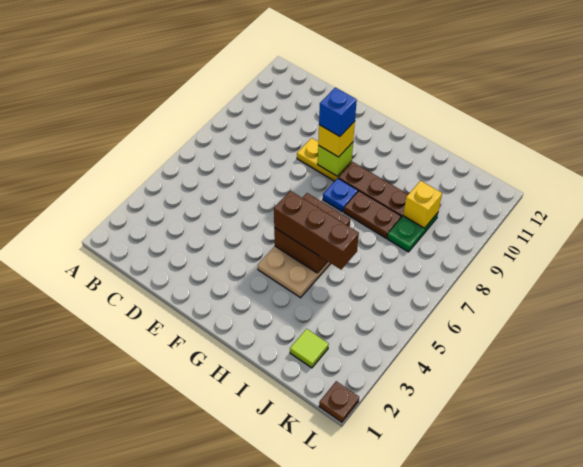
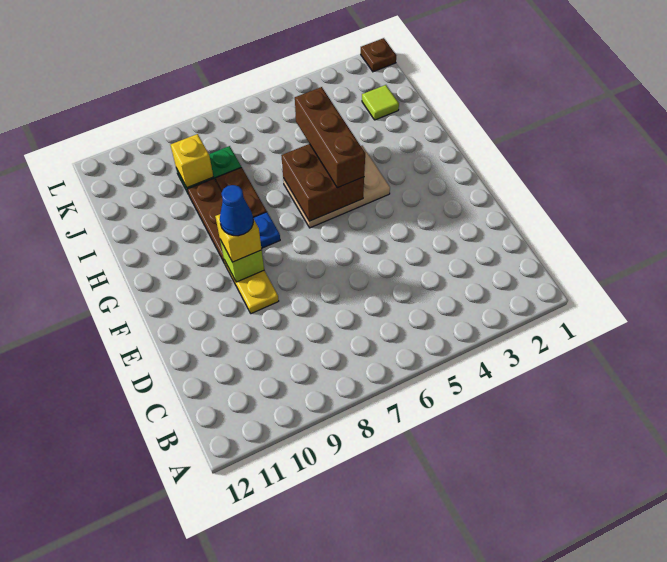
blue 1x1 brick [319,87,357,137] -> blue 1x1 cone [220,185,253,236]

